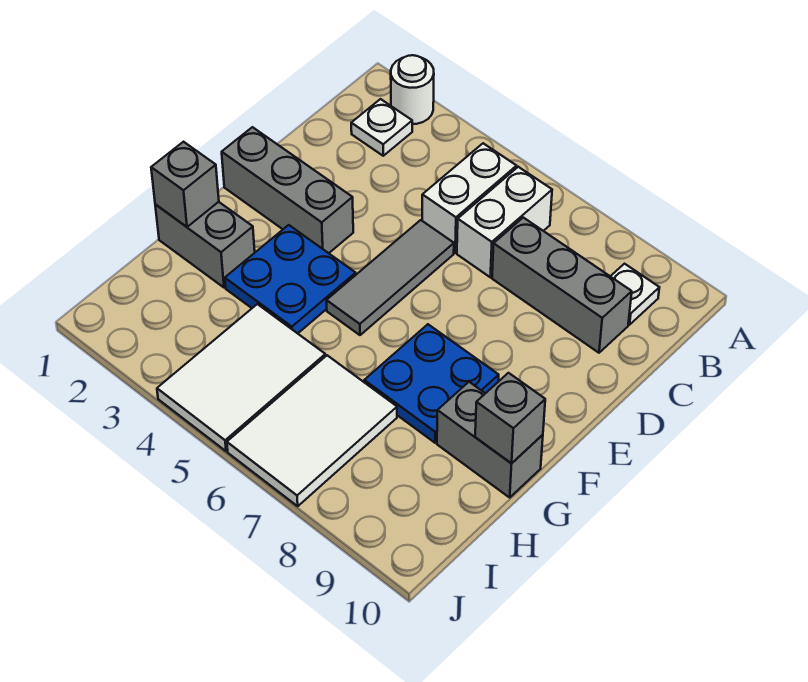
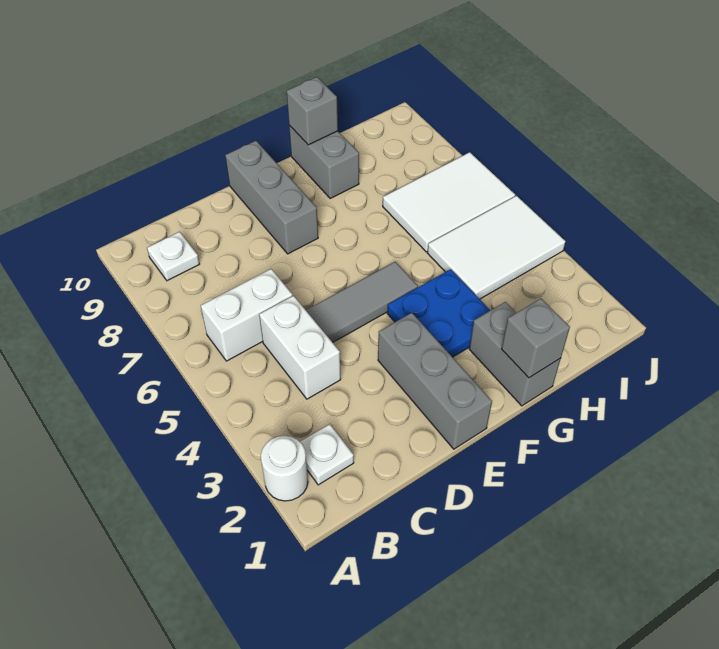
white 1x2 brick [422,143,517,253] -> white 1x2 brick turned to [259,296,341,399]
grey 1x3 brick [492,218,632,353] -> grey 1x3 brick moved to [225,141,318,254]
blue 2x2 plate [364,324,499,443] -> none

